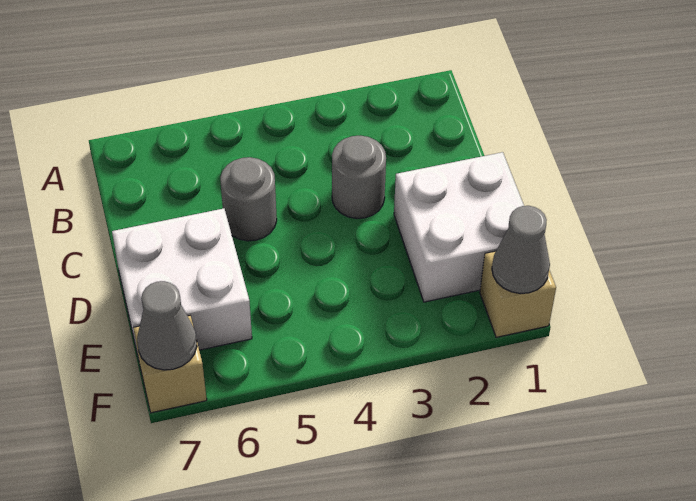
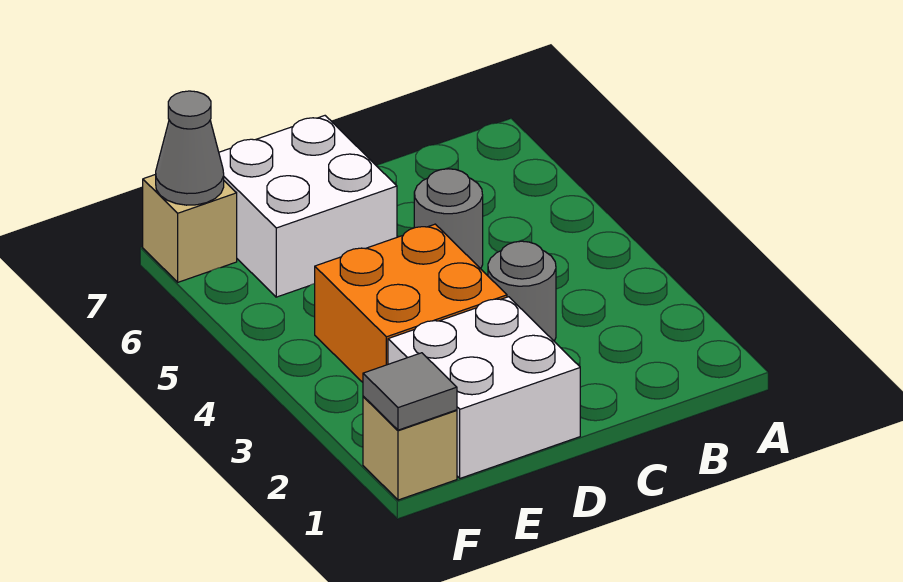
none -> orange 2x2 brick [315,224,507,382]
grey 1x1 cone [492,206,550,294] -> grey 1x1 tile [363,353,457,430]

